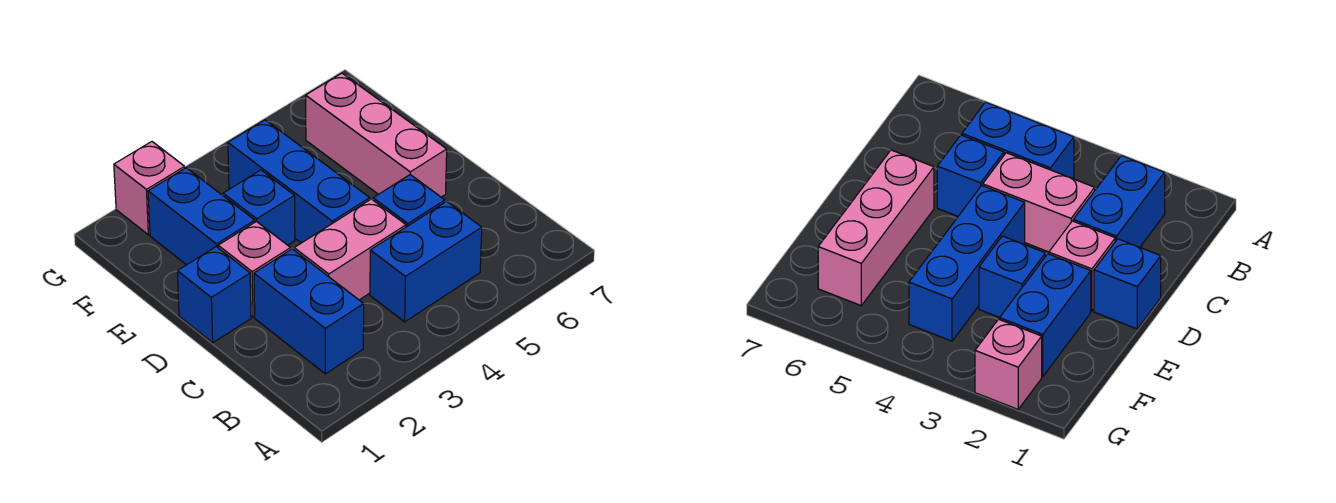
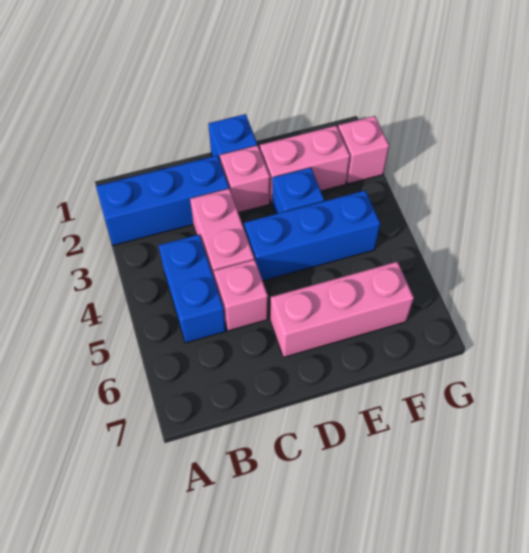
blue 1x2 brick [254,249,364,374] -> blue 1x3 brick [96,155,229,245]
blue 1x1 brick [373,175,445,227] -> pink 1x1 brick [214,259,268,331]
blue 1x2 brick [148,168,255,265] -> pink 1x2 brick [260,126,350,204]

